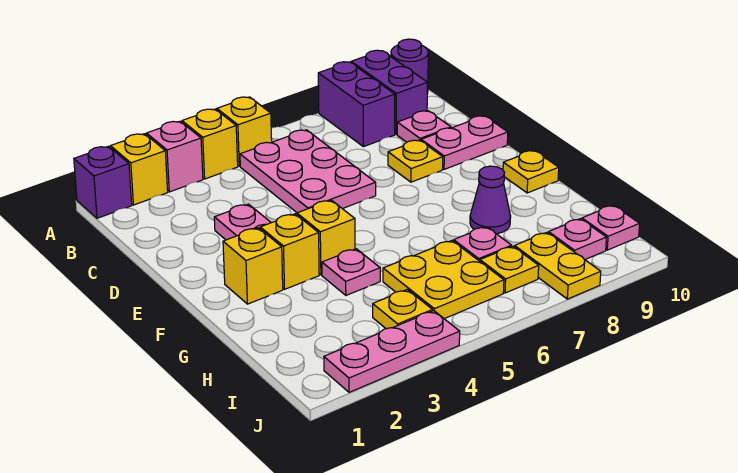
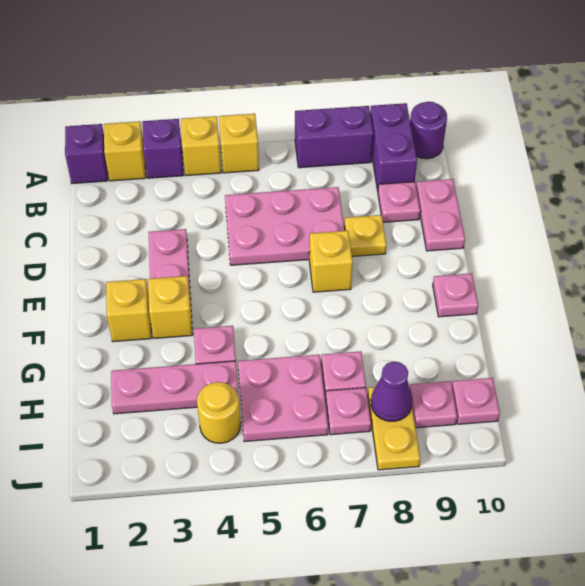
pink 1x1 brick [146,121,203,192] -> purple 1x1 brick [142,119,183,178]
purple 1x2 brick [318,62,395,147] -> purple 1x2 brick turned to [295,106,373,168]
pink 2x3 plate [240,130,376,213] -> pink 2x3 plate turned to [225,187,345,265]
pink 1x2 plate [421,116,508,169] -> pink 1x2 plate turned to [416,179,465,251]
yellow 1x1 brick [297,200,355,275] -> yellow 1x1 brick moved to [309,231,353,292]
yellow 1x1 plate [503,150,559,193] -> pink 1x1 plate [433,273,478,317]
purple 1x1 cone [470,166,511,234] -> purple 1x1 cone moved to [371,362,412,421]
yellow 2x2 plate [383,241,504,319] -> pink 2x2 plate [238,355,328,442]
yellow 1x1 plate [373,290,433,329] -> yellow 1x1 round brick [197,382,241,443]
yellow 1x1 plate [480,246,539,293] -> pink 1x1 plate [325,388,371,435]
pink 1x3 plate [324,311,460,392] -> pink 1x3 plate moved to [111,361,239,414]

